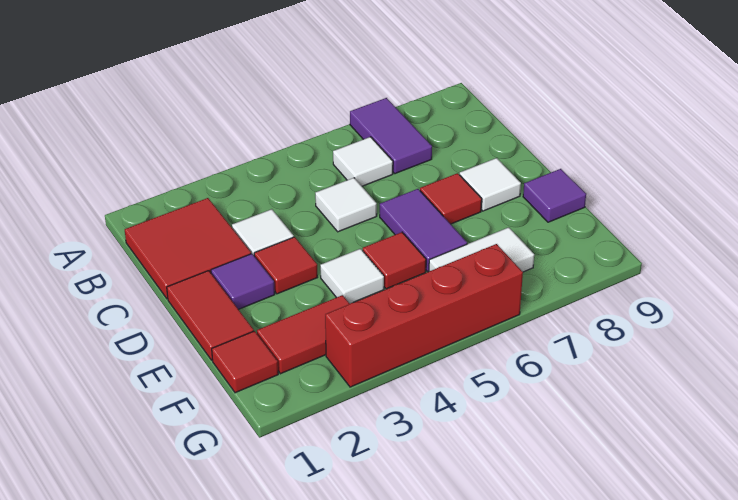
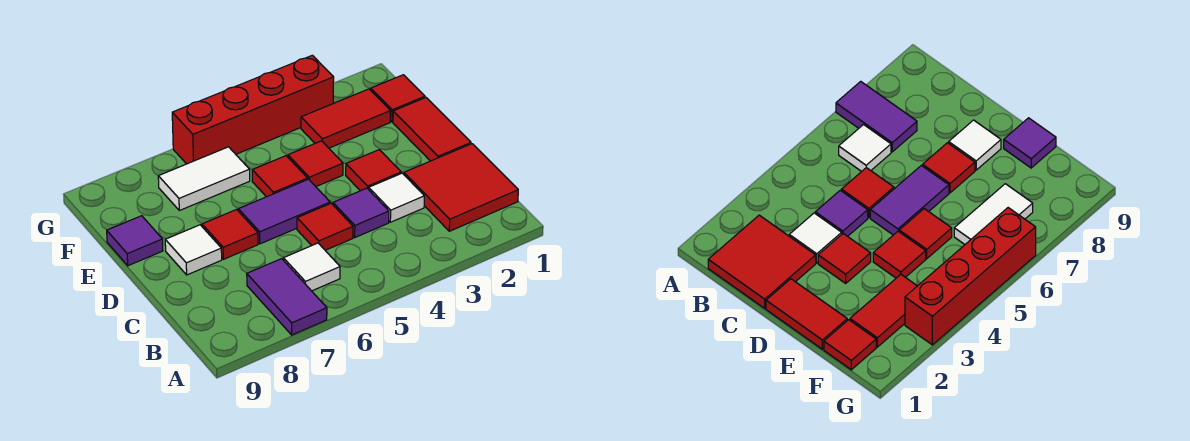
white 1x1 tile [315,178,377,232] -> red 1x1 tile [297,203,353,250]
purple 1x1 tile [211,254,275,309] -> purple 1x1 tile moved to [333,188,389,237]
purple 1x2 tile [380,189,467,272] -> purple 1x2 tile turned to [238,179,330,244]
white 1x1 tile [320,249,384,303] -> red 1x1 tile [288,141,343,186]

